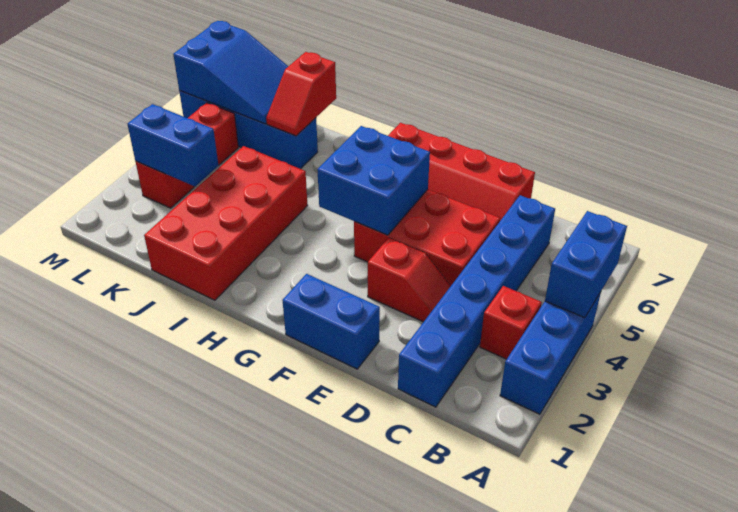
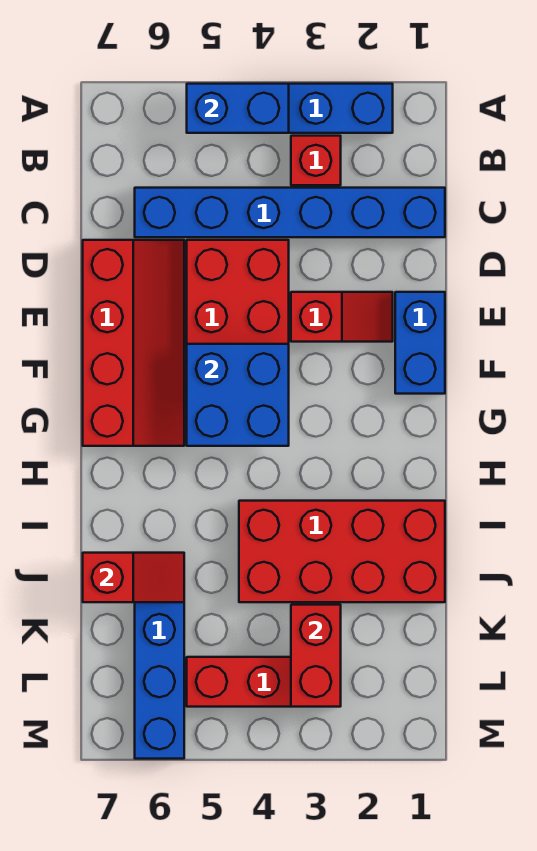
red 1x2 slope [368,238,451,322] -> red 1x2 slope turned to [291,292,393,342]
blue 1x2 brick [128,104,219,186] -> red 1x2 brick [291,605,341,707]
blue 2x3 slope [173,21,288,124] -> none

